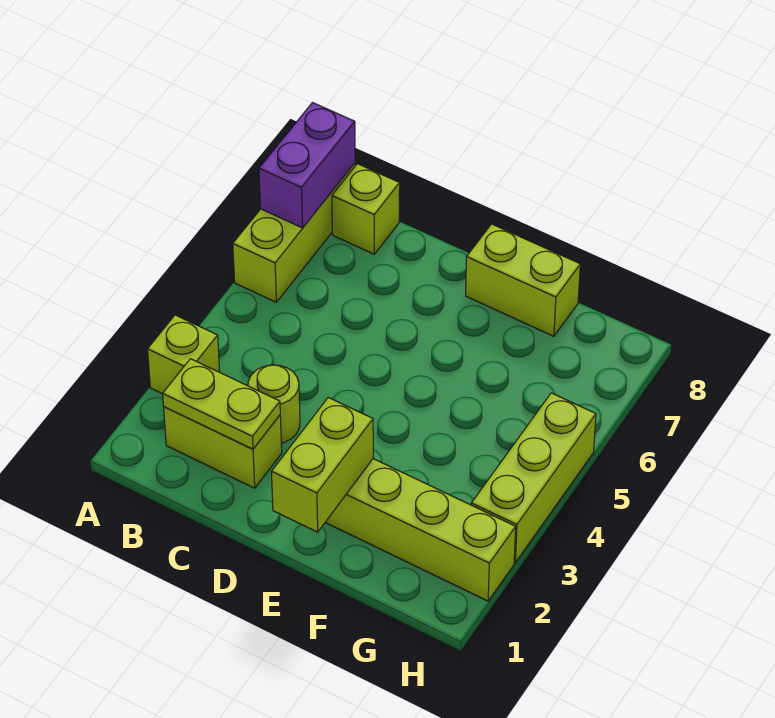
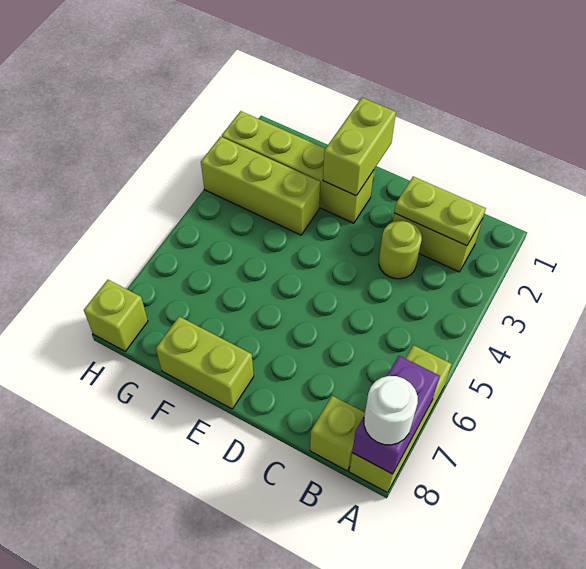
lime 1x1 brick [148,315,220,394] -> lime 1x1 brick moved to [84,280,148,351]
none -> white 1x1 round brick [364,376,418,445]
lime 1x3 brick [471,393,596,562] -> lime 1x3 brick turned to [201,137,320,235]

